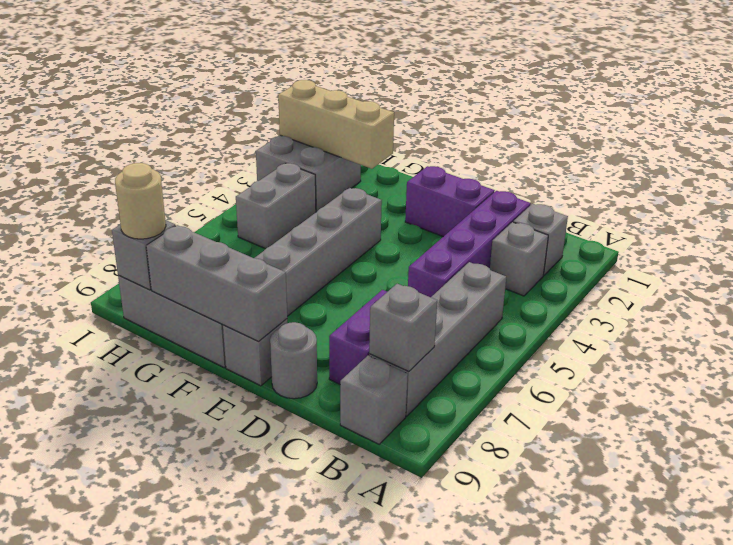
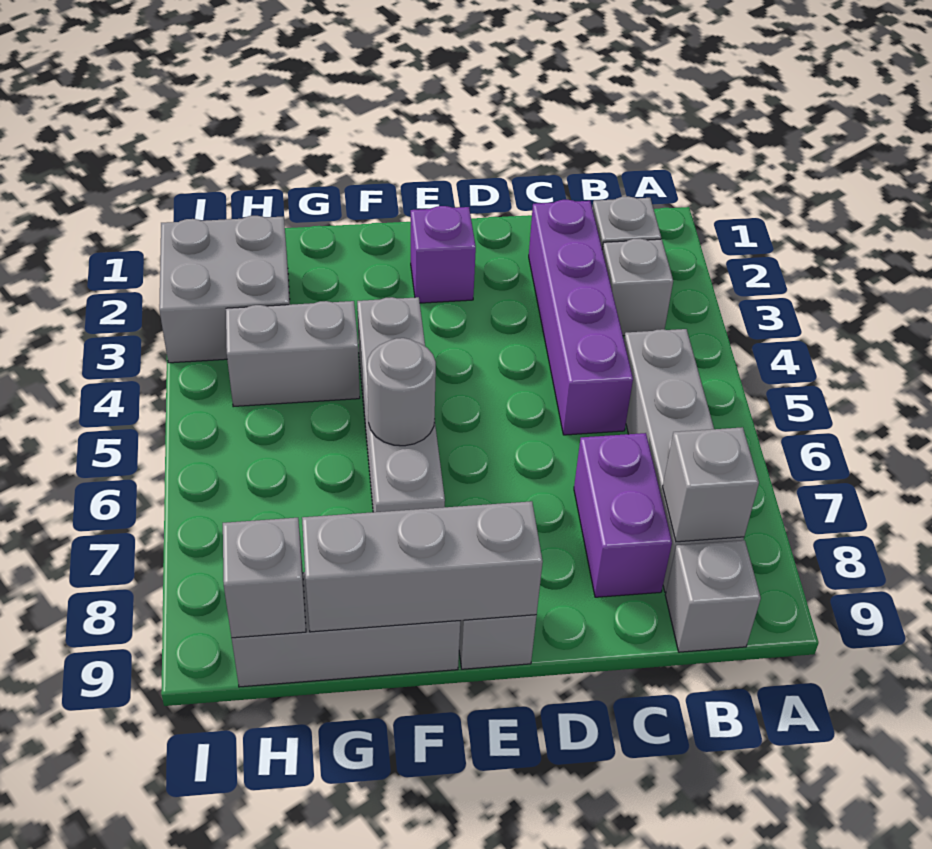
purple 1x2 brick [405,166,495,237] -> purple 1x1 brick [411,206,476,303]
grey 1x1 round brick [270,322,317,399] -> grey 1x1 round brick moved to [367,338,436,446]
tan 1x3 brick [278,80,394,169] -> none
grey 1x2 brick [236,163,316,249] -> grey 1x2 brick turned to [226,301,360,407]
tan 1x1 round brick [115,163,166,239] -> none

